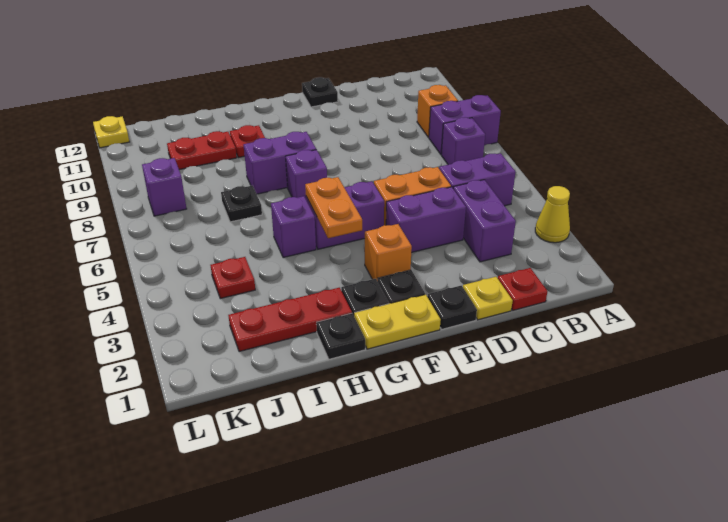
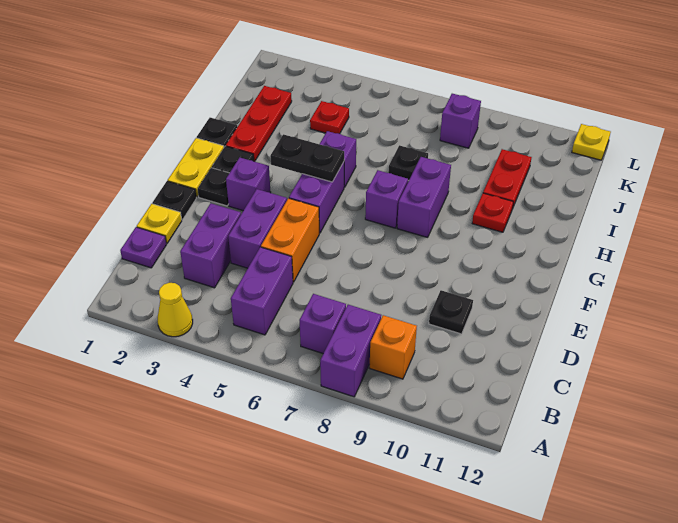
red 1x1 plate [498,268,548,310] -> purple 1x1 plate [120,227,167,268]
purple 1x2 brick [453,180,516,262] -> purple 1x2 brick turned to [180,203,241,288]
black 1x1 plate [302,77,338,107] -> black 1x1 plate moved to [429,290,473,334]
orange 1x1 brick [365,224,412,281] -> purple 1x1 brick [226,157,271,211]
orange 1x2 plate [305,177,362,238] -> black 1x2 plate [270,134,344,182]

